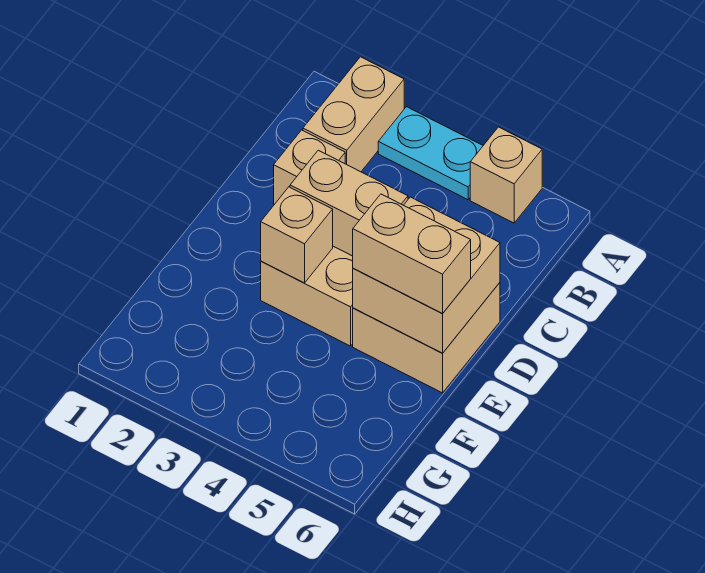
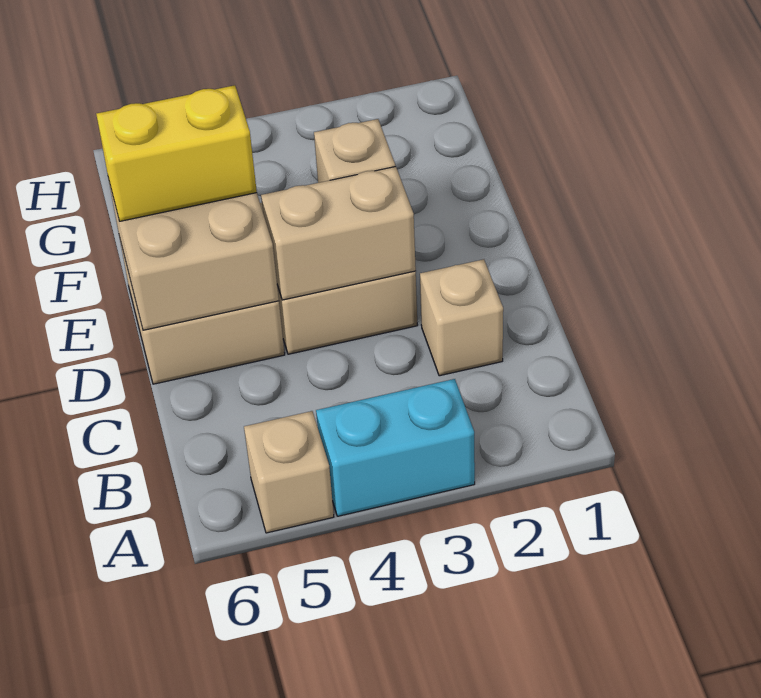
tan 1x2 brick [303,57,404,172] -> none
cyan 1x2 plate [378,107,483,200] -> cyan 1x2 brick [316,379,475,516]
tan 1x2 brick [353,194,471,313] -> yellow 1x2 brick [96,85,257,222]

